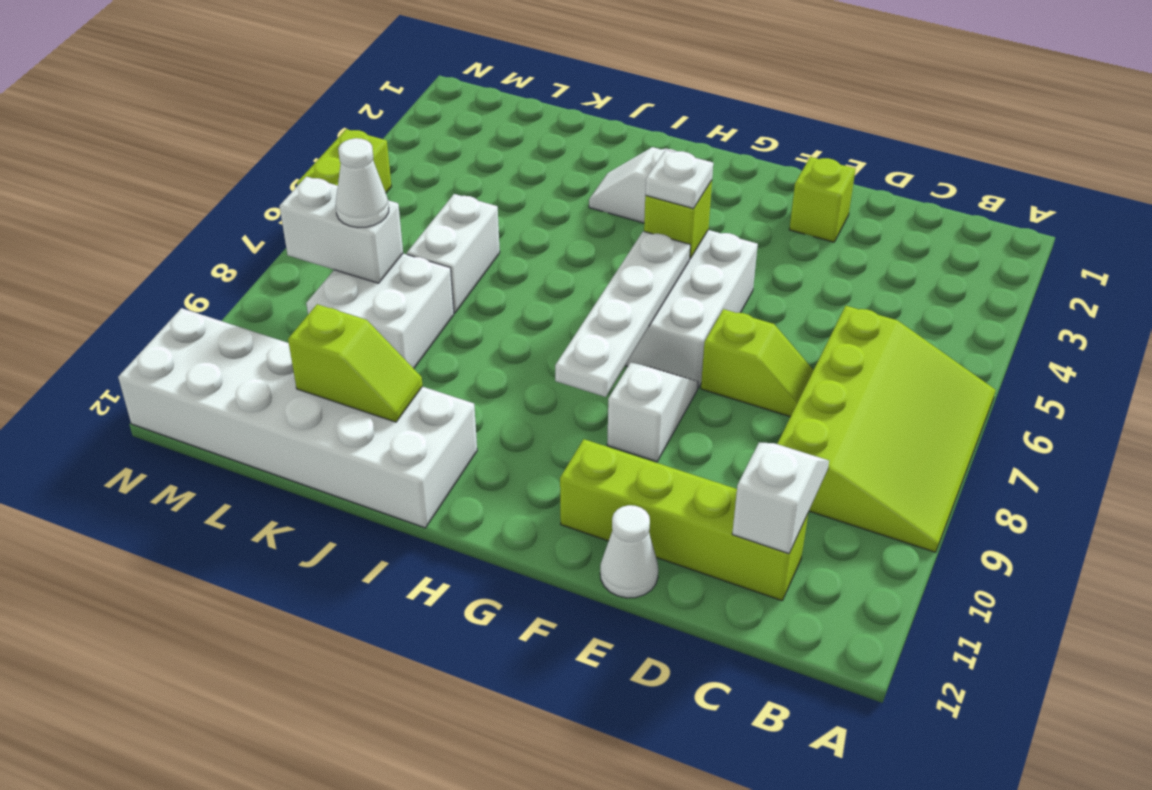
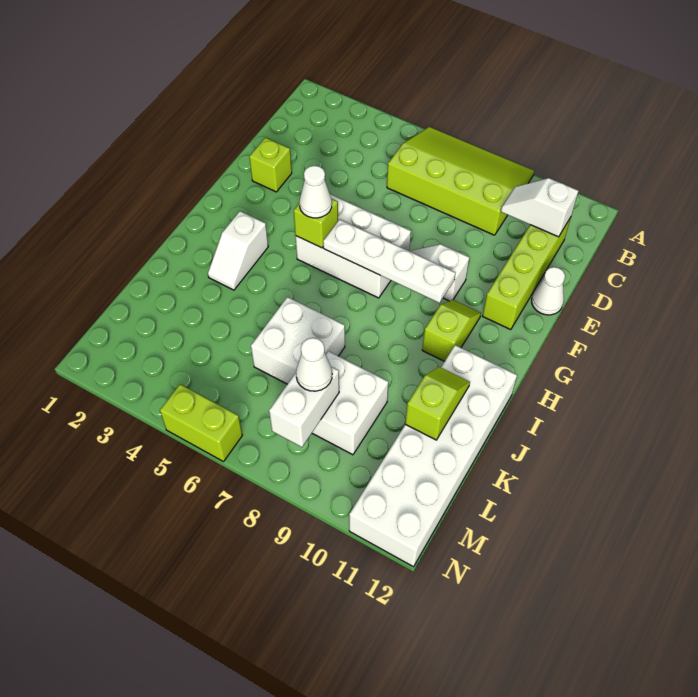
lime 1x2 slope [701,309,813,417] -> lime 1x2 slope moved to [422,300,481,361]
white 1x1 plate [645,150,713,209] -> white 1x1 cone [299,166,332,218]
white 1x2 brick [407,194,500,313] -> white 2x2 brick [251,297,345,384]

